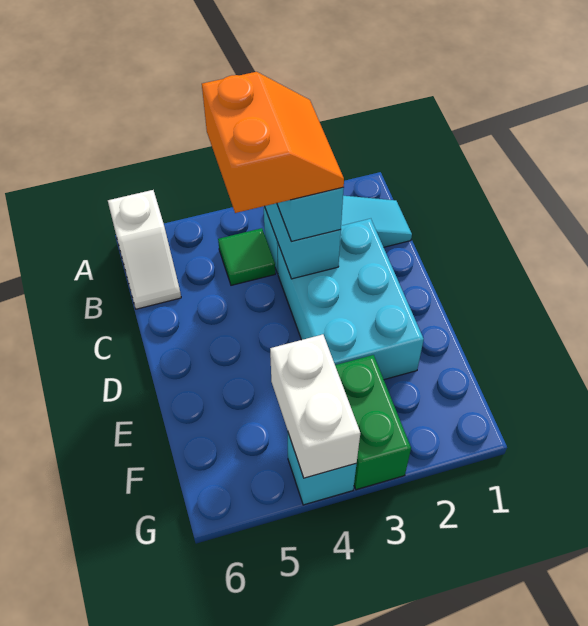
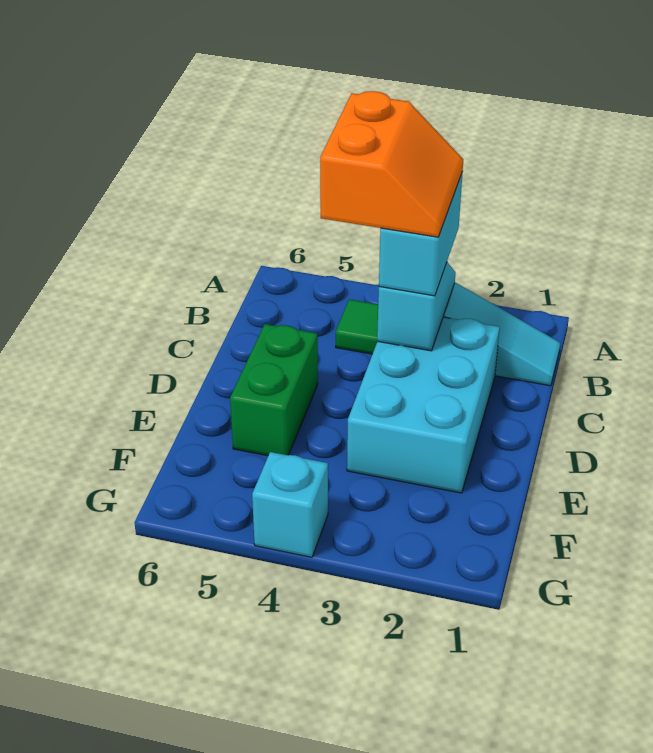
white 1x2 slope [108,190,181,309] -> none
green 1x2 brick [335,355,411,490] -> green 1x2 brick moved to [230,324,318,456]
white 1x2 brick [270,334,360,478] -> none

